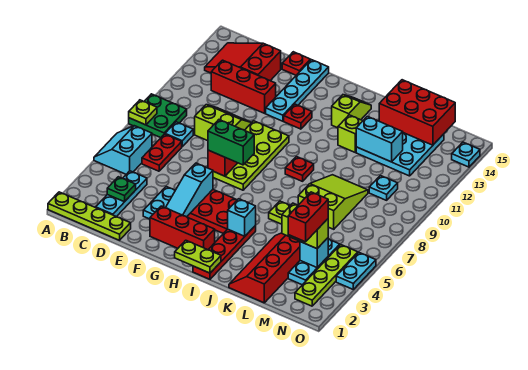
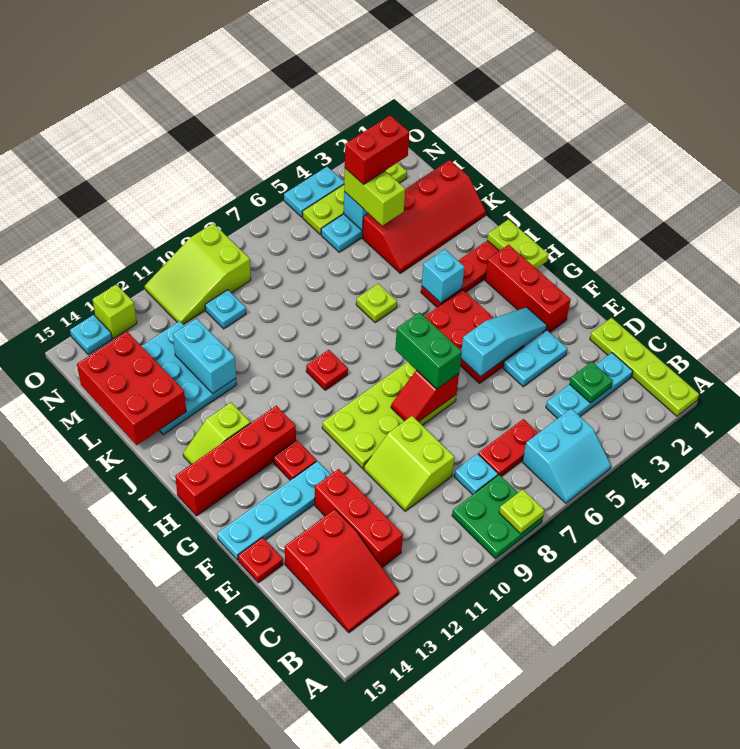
none -> red 1x4 brick [175,406,296,516]
lime 1x1 brick [338,115,362,152] -> lime 1x1 brick moved to [93,284,137,339]
lime 2x3 slope [298,175,368,229] -> lime 2x3 slope moved to [145,223,251,324]

